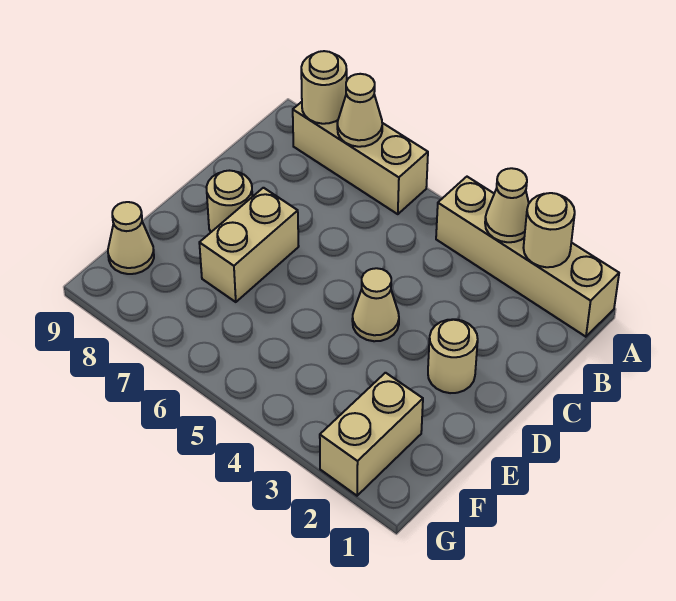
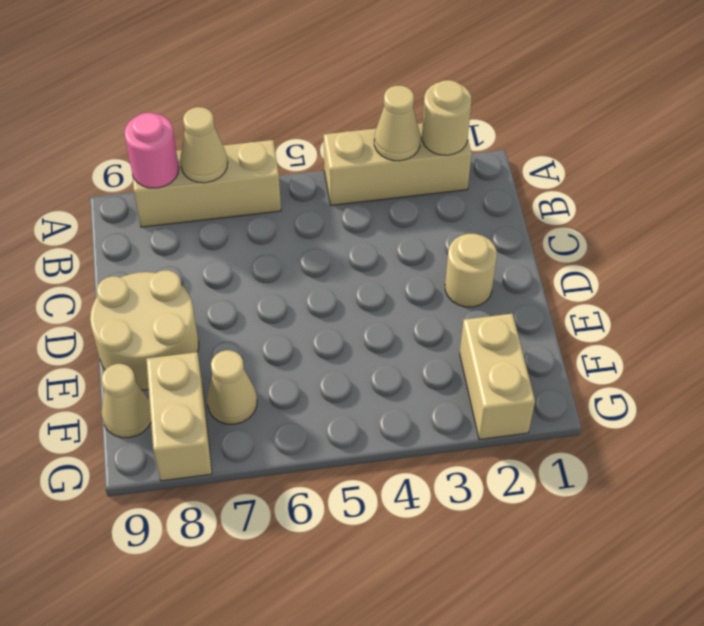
tan 1x4 brick [436,177,619,337] -> tan 1x3 brick [324,123,472,205]
tan 1x1 round brick [301,51,347,124] -> pink 1x1 round brick [124,113,179,188]
tan 1x1 cone [352,268,399,341] -> tan 1x1 cone moved to [207,350,257,424]
tan 1x2 brick [199,188,299,302] -> tan 1x2 brick moved to [146,352,212,481]
tan 1x1 round brick [206,171,252,232] -> tan 2x2 round brick [90,270,199,390]

